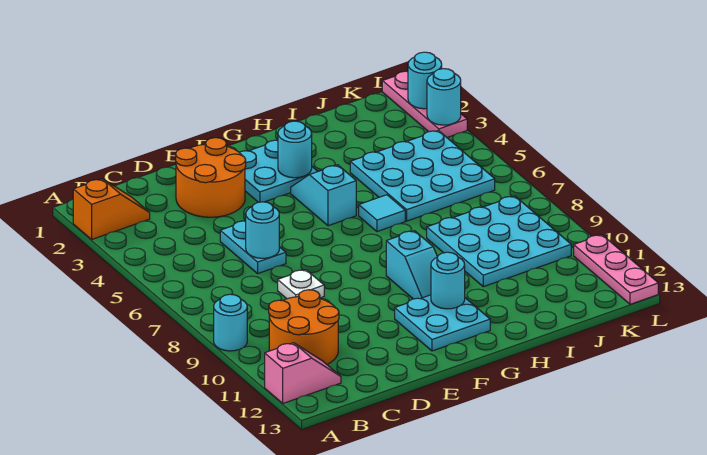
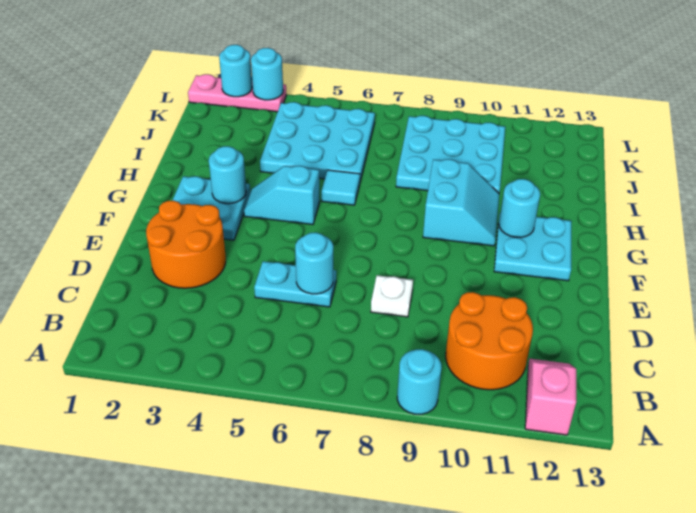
orange 1x2 slope [73,179,150,239] -> none
cyan 1x2 slope [386,231,437,299] -> cyan 2x2 slope [423,159,499,246]
pink 1x3 plate [574,235,658,304] -> none

